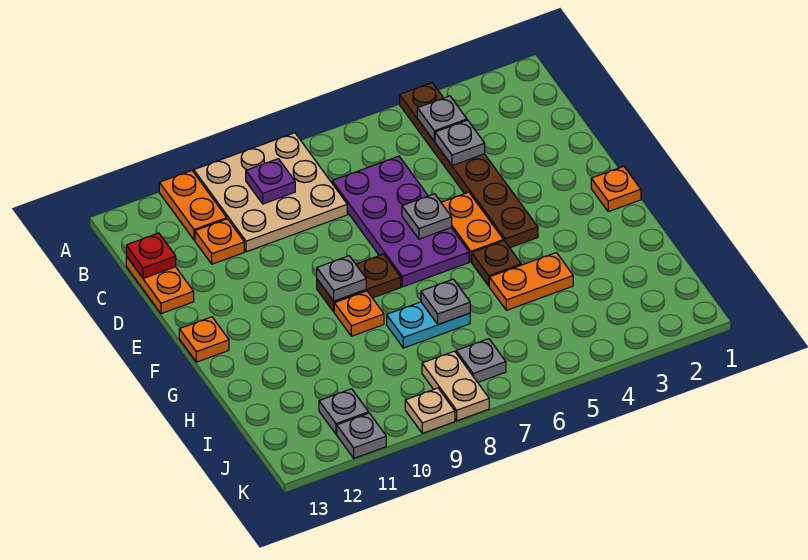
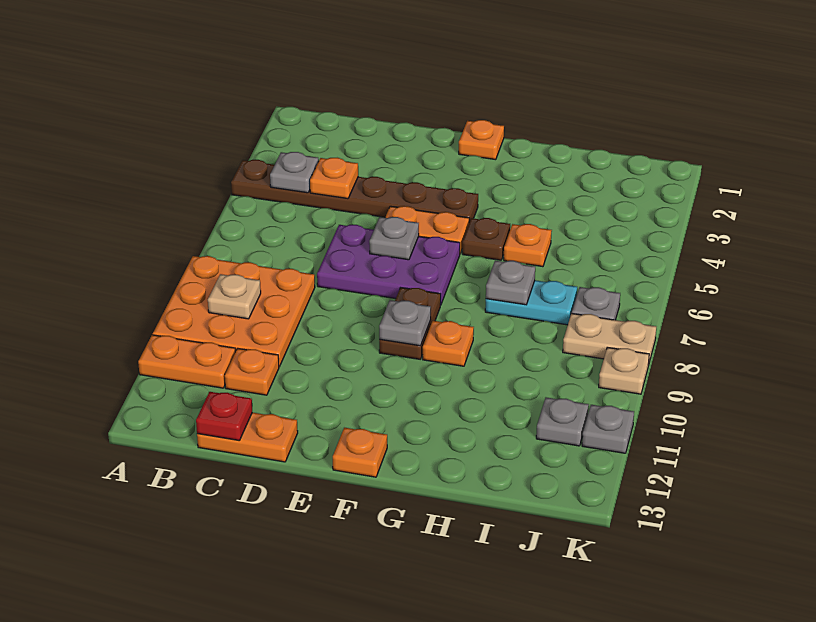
tan 3x3 plate [194,133,347,252] -> orange 3x3 plate [153,256,315,367]
purple 1x1 plate [246,159,295,204] -> tan 1x1 plate [208,274,261,319]
grey 1x1 plate [435,120,485,166] -> orange 1x1 plate [310,158,358,199]
purple 2x4 plate [332,156,469,287] -> purple 2x3 plate [317,225,460,305]
orange 1x2 plate [489,253,573,310] -> orange 1x1 plate [504,224,552,267]
cyan 1x2 plate [387,302,470,348] -> cyan 1x2 plate turned to [485,280,577,325]

